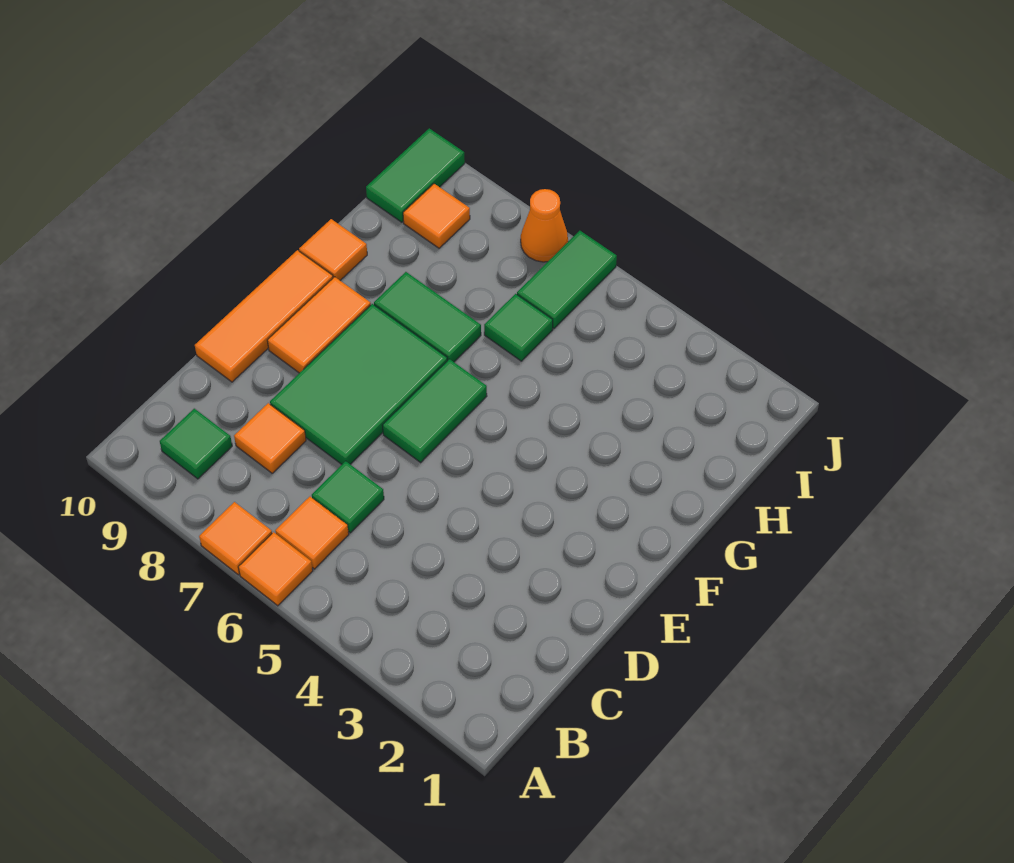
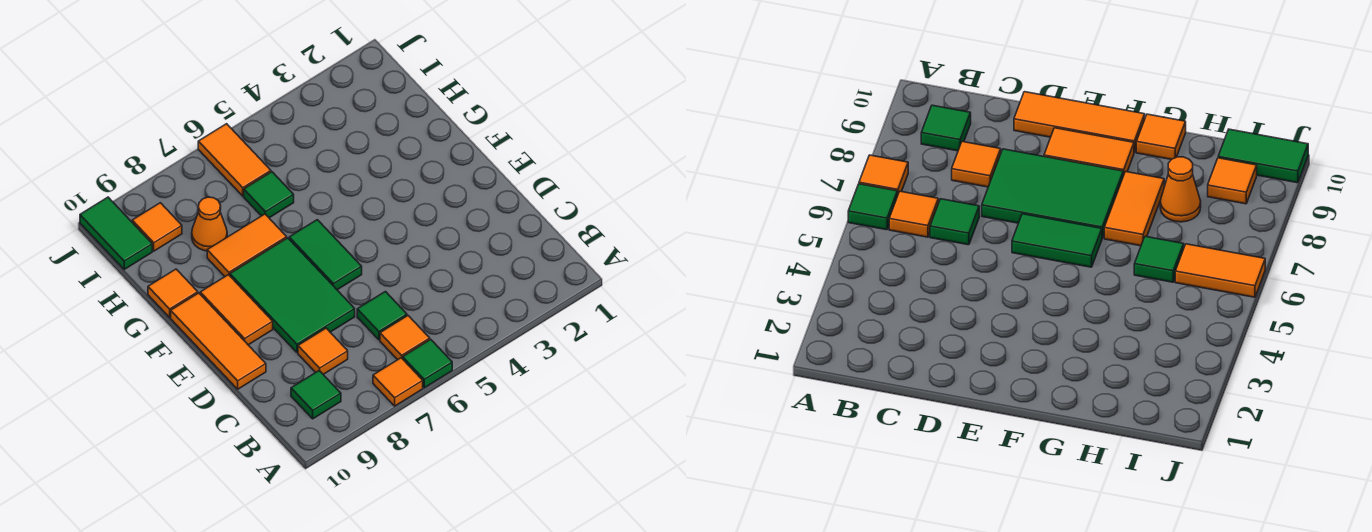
orange 1x1 tile [238,532,313,606] -> green 1x1 tile [403,339,452,388]
green 1x2 tile [374,272,481,362] -> orange 1x2 tile [207,214,287,276]
green 1x2 tile [517,231,617,328] -> orange 1x2 tile [198,124,271,196]
orange 1x1 cone [521,189,568,262] -> orange 1x1 cone moved to [192,197,227,251]

